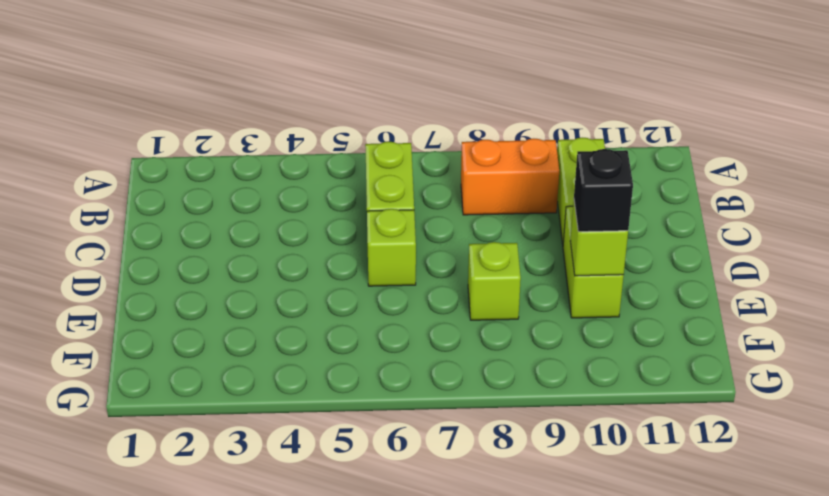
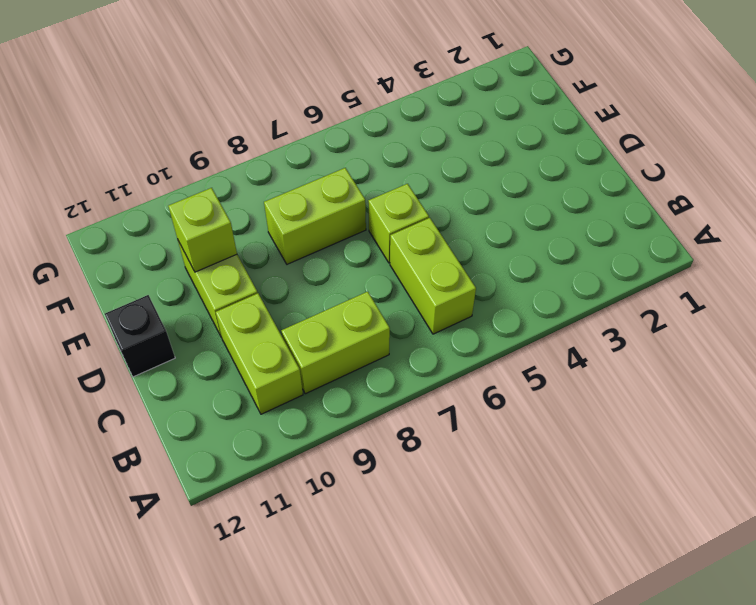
orange 1x2 brick [461,139,559,215] -> lime 1x2 brick [281,292,390,394]
lime 1x1 brick [468,242,521,320] -> lime 1x2 brick [264,168,366,264]
black 1x1 brick [574,149,633,232] -> black 1x1 brick moved to [105,295,175,377]

